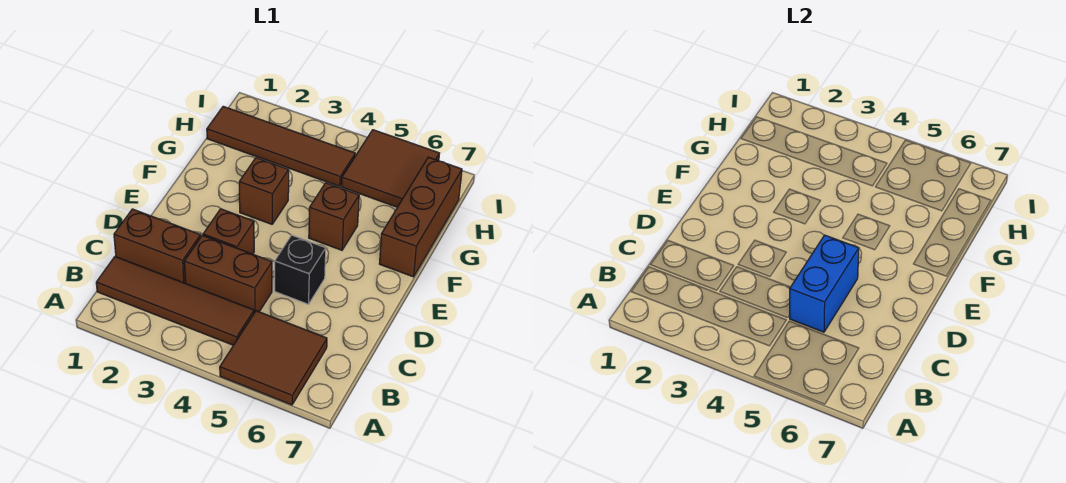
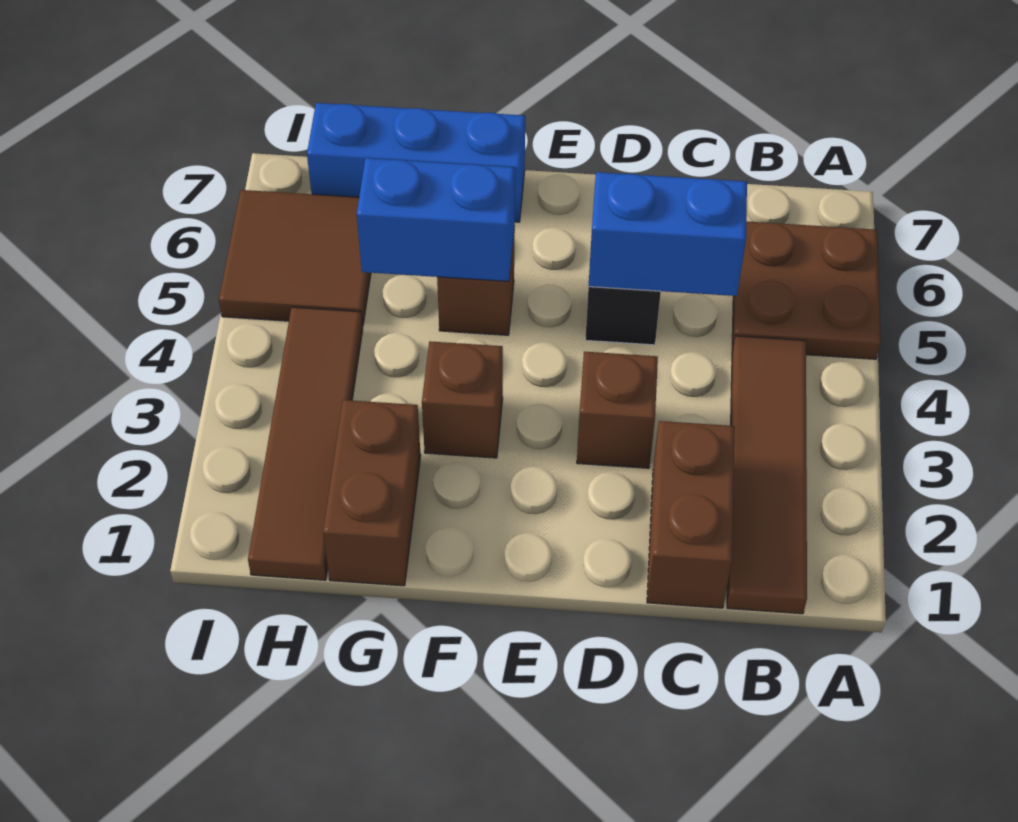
brown 2x2 tile [220,311,327,405] -> brown 2x2 plate [732,221,881,359]
brown 1x2 brick [184,235,272,313] -> brown 1x2 brick moved to [323,400,421,586]
none -> blue 1x2 brick [357,158,515,281]
brown 1x3 brick [379,157,462,277] -> blue 1x3 brick [307,103,525,222]

